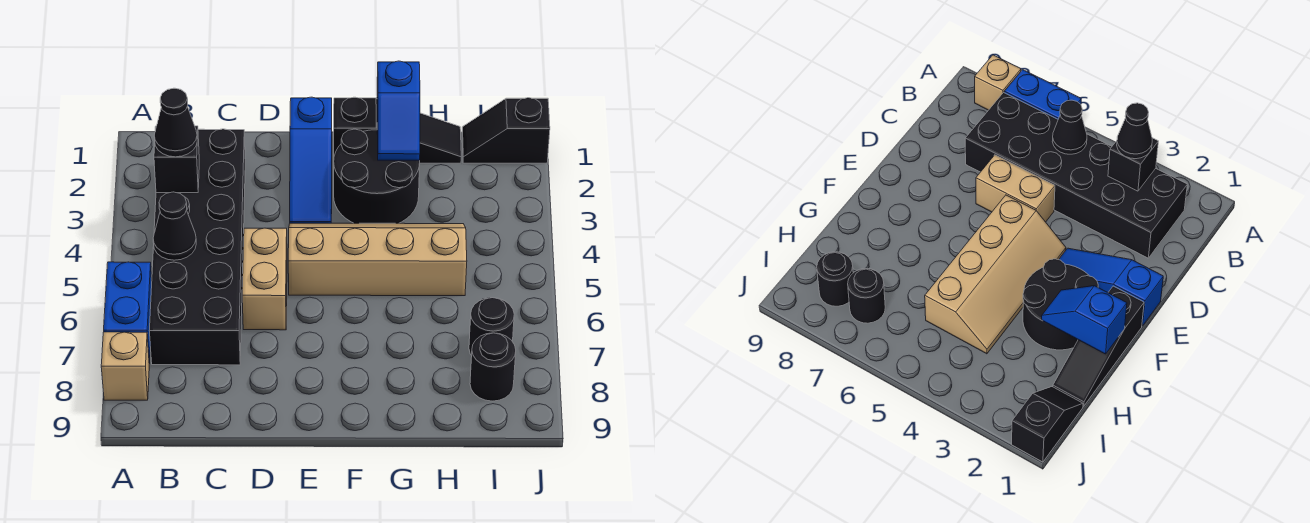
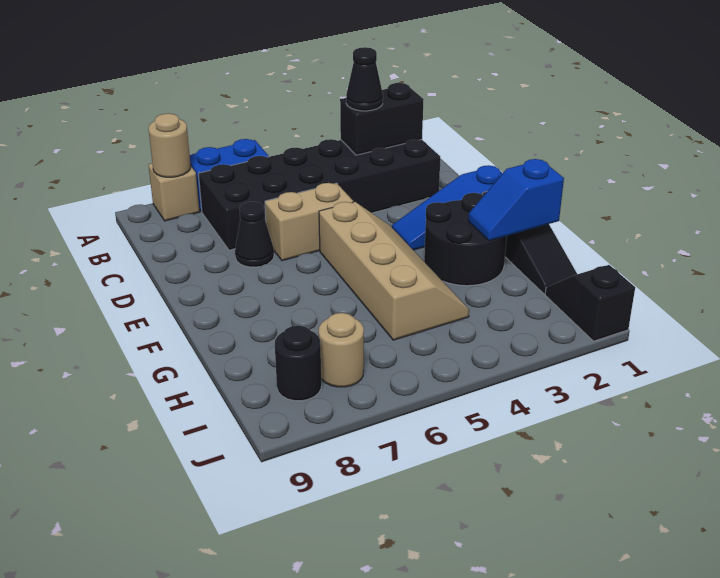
none -> tan 1x1 round brick [148,114,191,177]
black 1x1 brick [154,126,199,193] -> black 1x2 brick [340,83,424,155]
black 1x1 cone [153,192,196,260] -> black 1x1 cone moved to [235,201,274,267]
black 1x1 round brick [469,298,514,355] -> tan 1x1 round brick [319,313,364,387]

